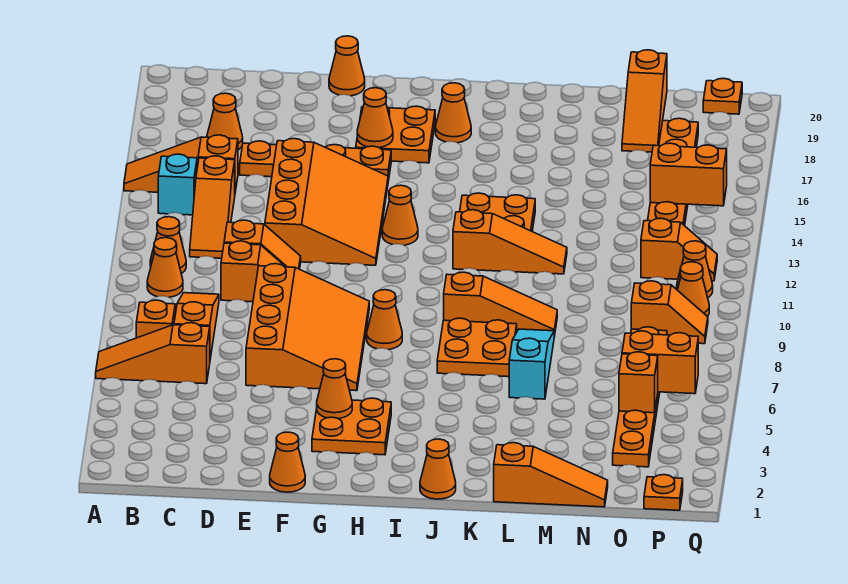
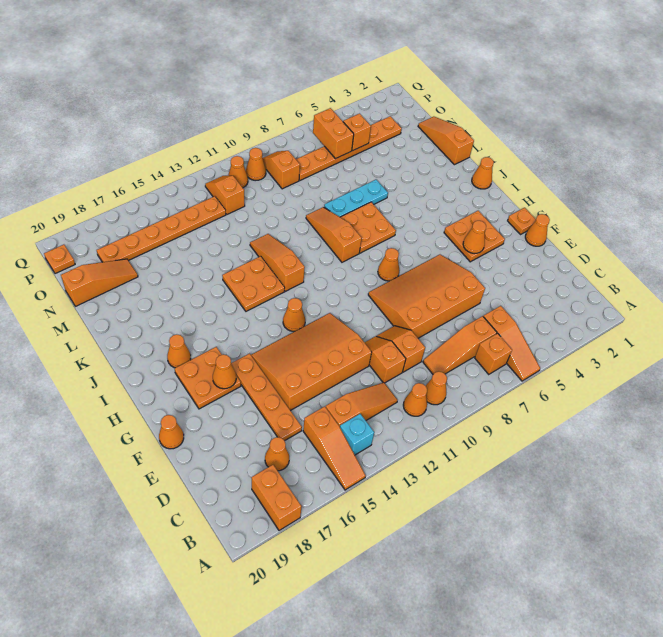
cyan 1x3 slope [509,329,554,399] -> cyan 1x3 plate [324,180,388,217]
orange 1x2 brick [650,143,727,206] -> orange 1x2 brick moved to [252,465,302,531]
orange 1x1 plate [644,475,683,510] -> orange 1x1 plate moved to [508,208,536,234]

